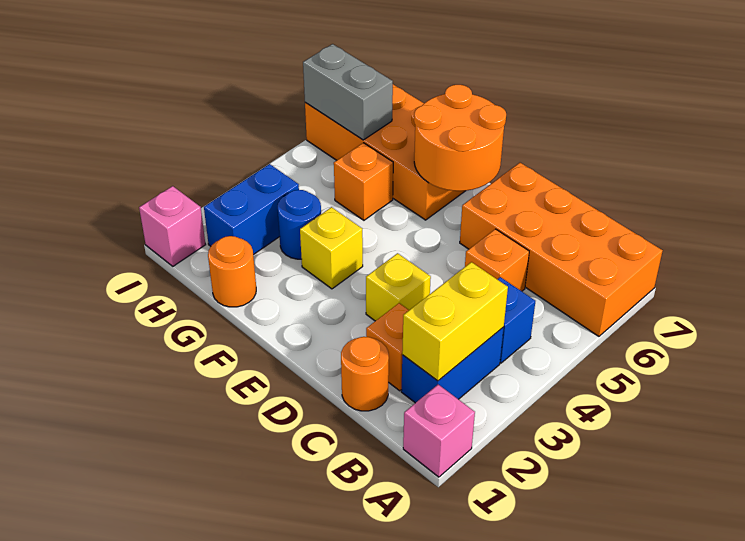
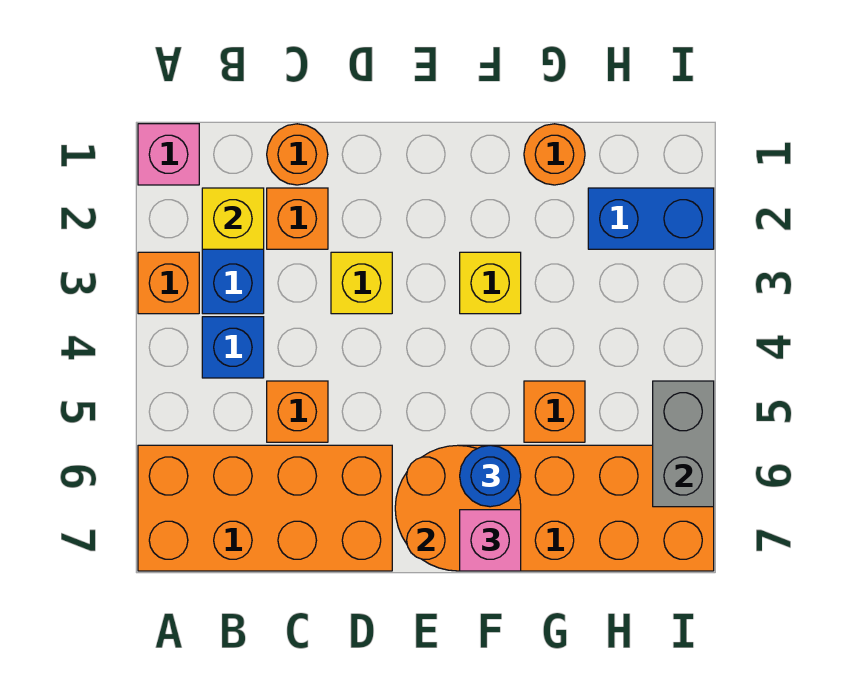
none -> orange 1x1 brick [138,252,199,314]
yellow 1x2 brick [402,262,508,381] -> yellow 1x1 brick [202,188,264,249]
blue 1x1 round brick [278,190,321,259] -> blue 1x1 round brick moved to [460,445,521,507]
blue 1x2 brick [204,164,299,255] -> blue 1x2 brick turned to [588,188,714,249]
grey 1x2 brick [303,44,393,140] -> grey 1x2 brick turned to [653,381,714,507]
pink 1x1 brick [139,186,206,266] -> pink 1x1 brick moved to [460,510,521,571]

